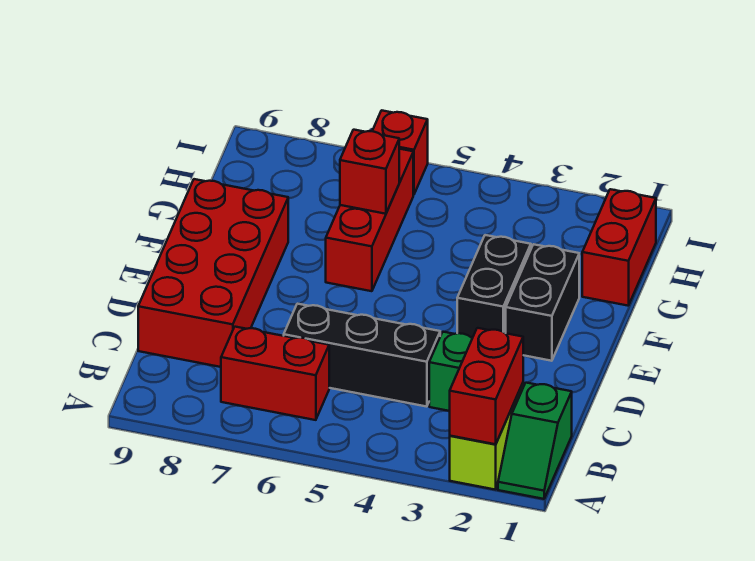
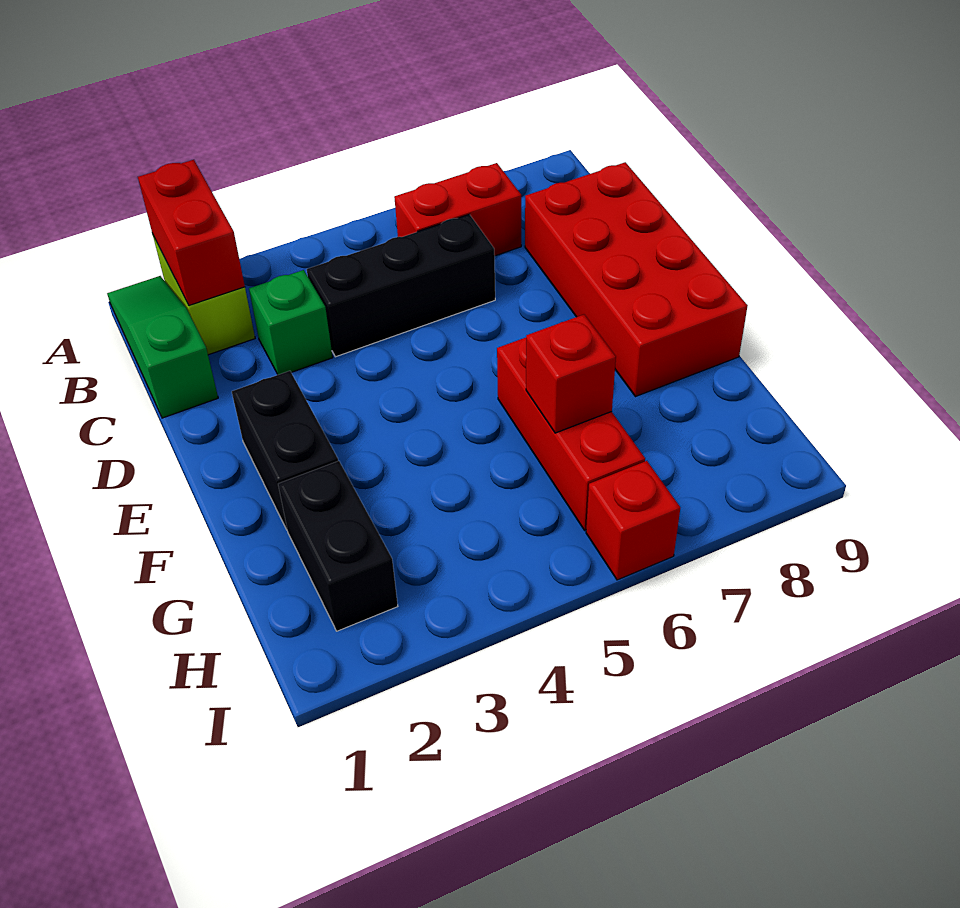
green 1x2 slope [498,383,572,499] -> green 1x3 slope [107,276,218,418]
black 1x2 brick [457,235,531,337] -> black 1x2 brick moved to [278,461,398,631]
red 1x2 brick [582,189,656,306] -> none

